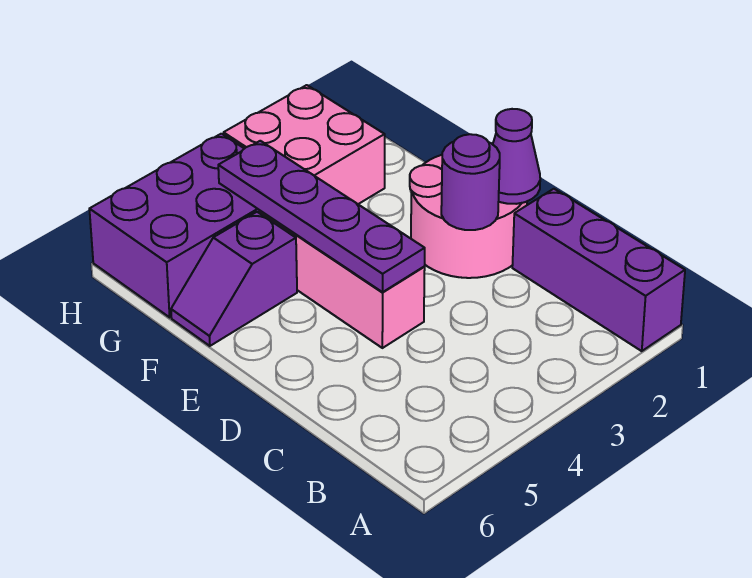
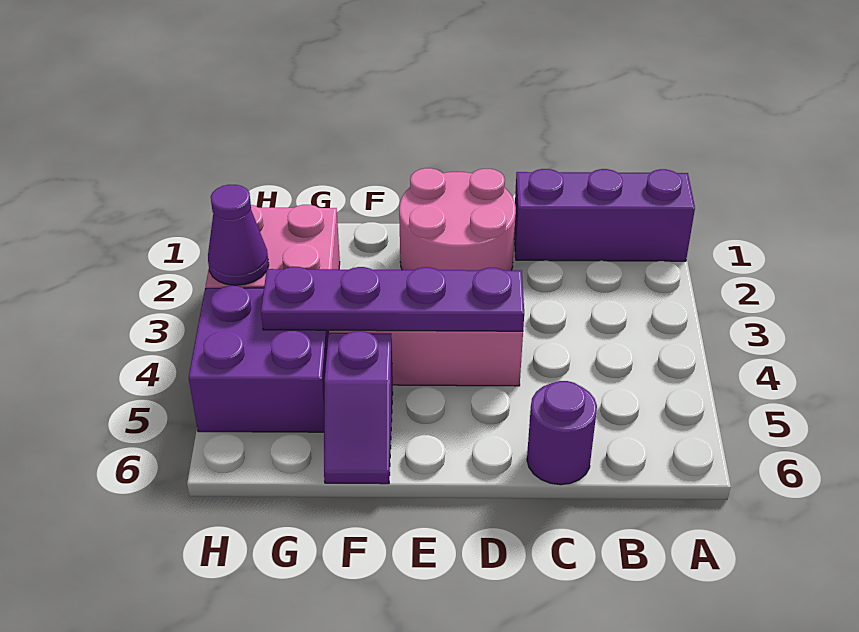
purple 1x1 cone [493,109,540,204] -> purple 1x1 cone moved to [208,185,269,285]
purple 1x1 round brick [441,134,500,230] -> purple 1x1 round brick moved to [527,381,597,485]
purple 2x3 brick [89,134,260,317] -> purple 2x2 brick [189,286,329,432]

